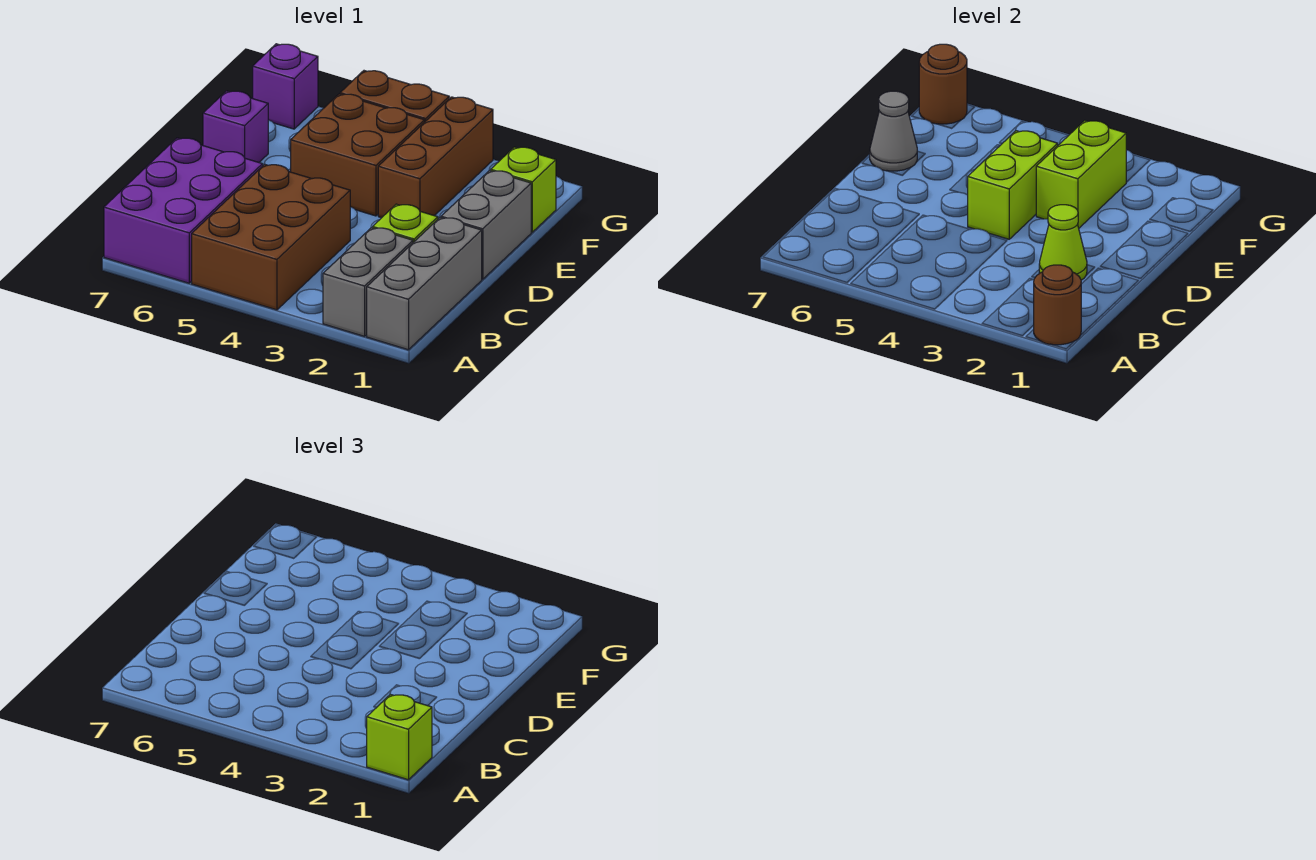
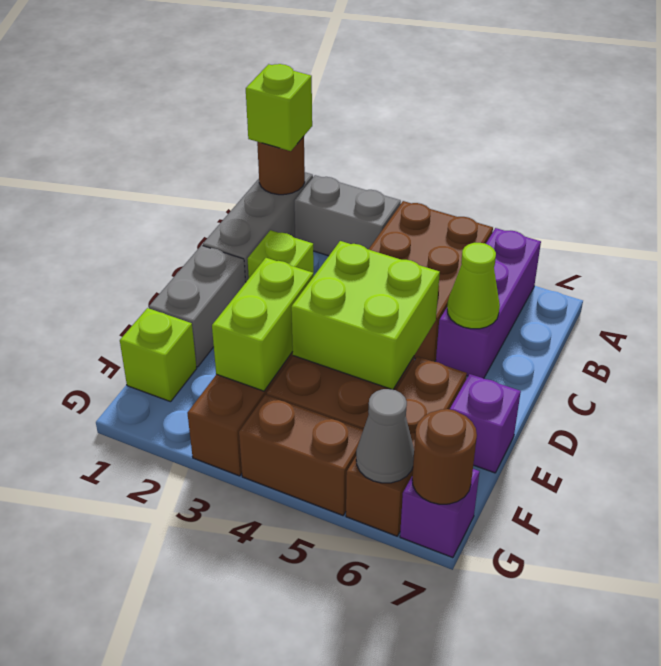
grey 1x2 brick [323,228,413,336] -> grey 1x2 brick turned to [294,175,401,256]
purple 2x3 brick [104,138,263,283] -> purple 1x3 brick [436,228,541,378]
lime 1x1 cone [1039,205,1087,280] -> lime 1x1 cone moved to [447,243,500,329]
lime 1x2 brick [968,131,1058,239] -> lime 2x2 brick [291,241,440,390]
none -> brown 1x3 brick [346,356,467,536]
grey 1x1 cone [870,91,917,171] -> grey 1x1 cone moved to [356,389,414,483]

